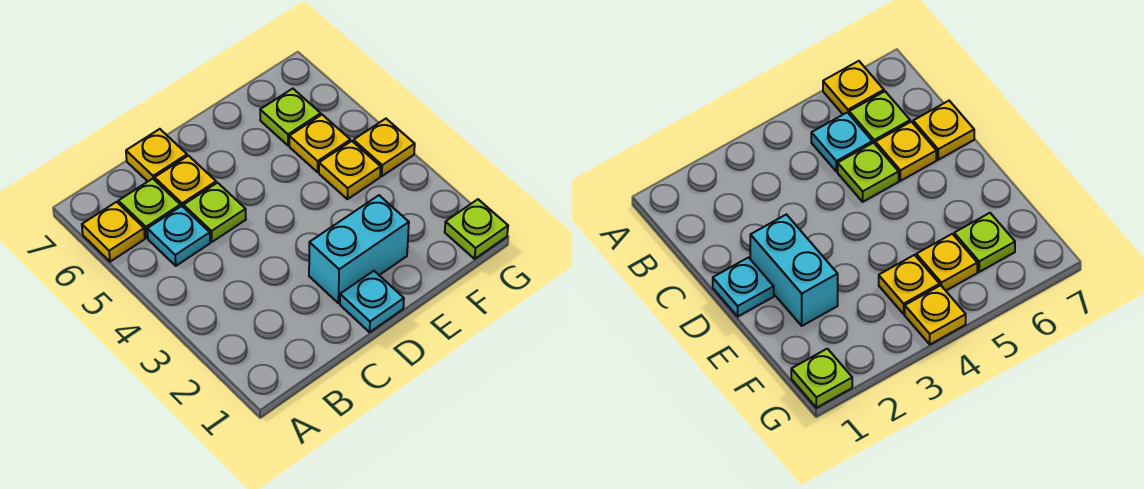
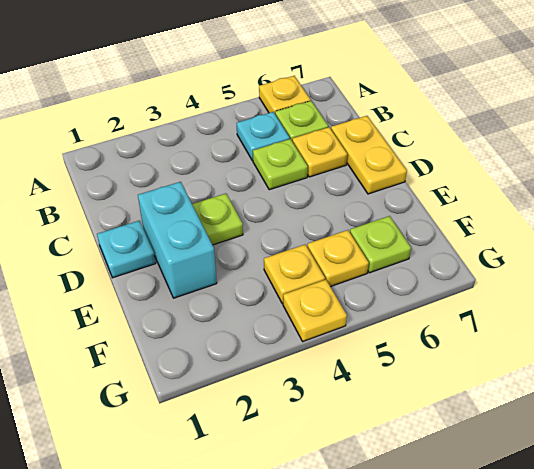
yellow 1x1 plate [126,129,187,181] -> yellow 1x2 plate [331,116,407,194]
lime 1x1 plate [445,199,508,259] -> lime 1x1 plate moved to [192,194,243,245]

